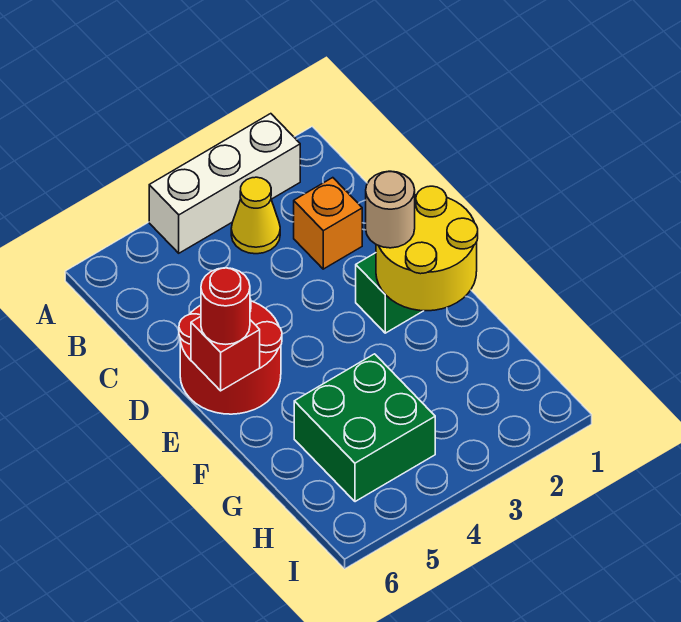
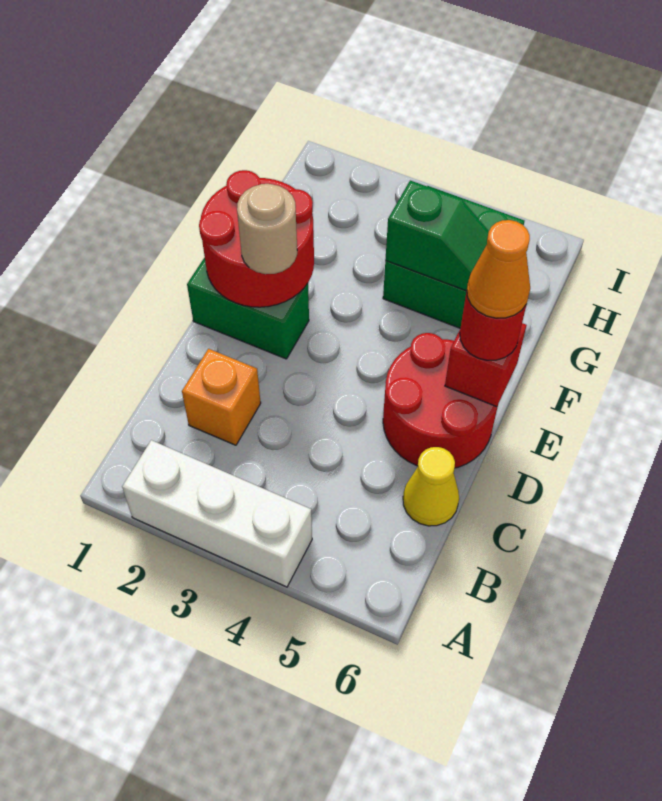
yellow 1x1 cone [231,177,280,254] -> yellow 1x1 cone moved to [403,447,459,526]
yellow 2x2 round brick [376,186,478,311] -> red 2x2 round brick [199,170,314,307]
none -> orange 1x1 cone [467,220,530,318]
none -> green 1x2 slope [385,181,489,291]

